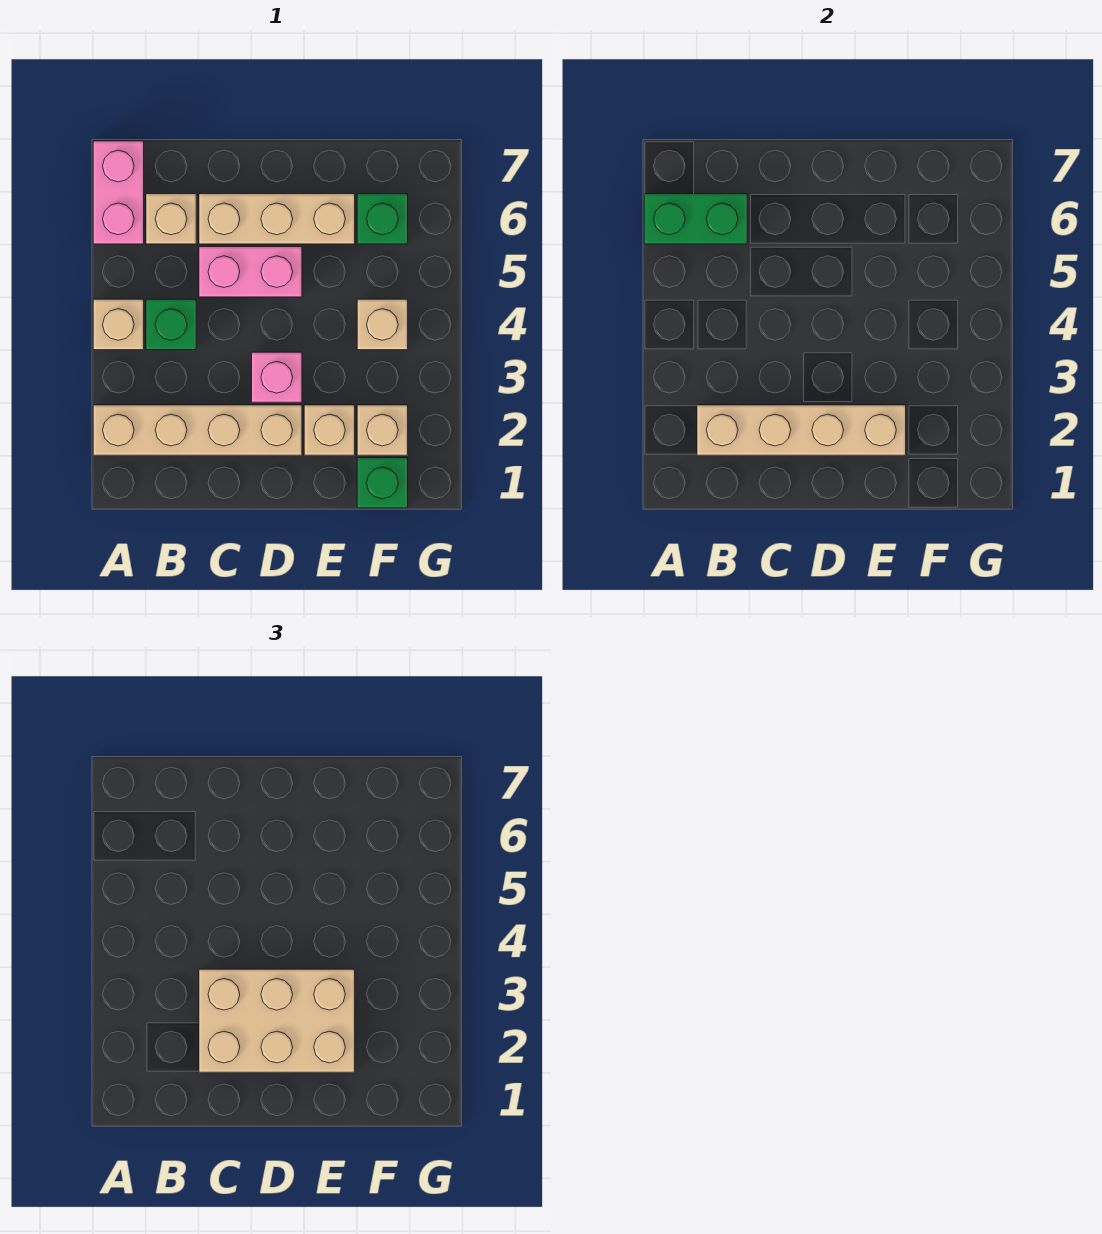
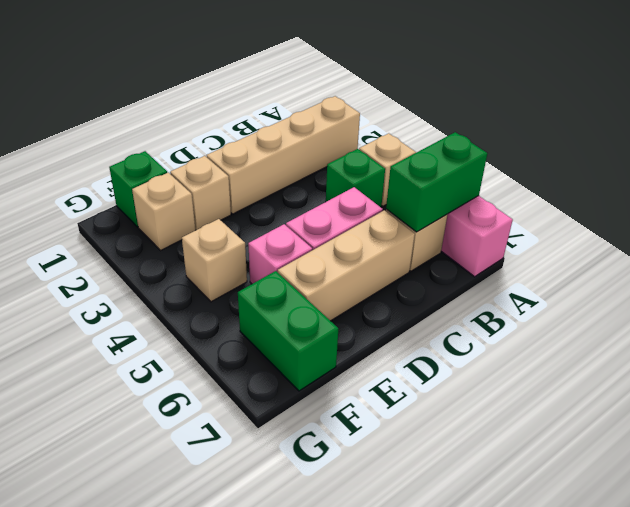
tan 1x4 brick [697,405,906,455] -> none
tan 2x3 brick [199,969,355,1072] -> none
pink 1x1 brick [252,352,302,402] -> pink 1x1 brick moved to [248,224,312,284]
green 1x1 brick [357,194,408,244] -> green 1x2 brick [238,271,338,391]

